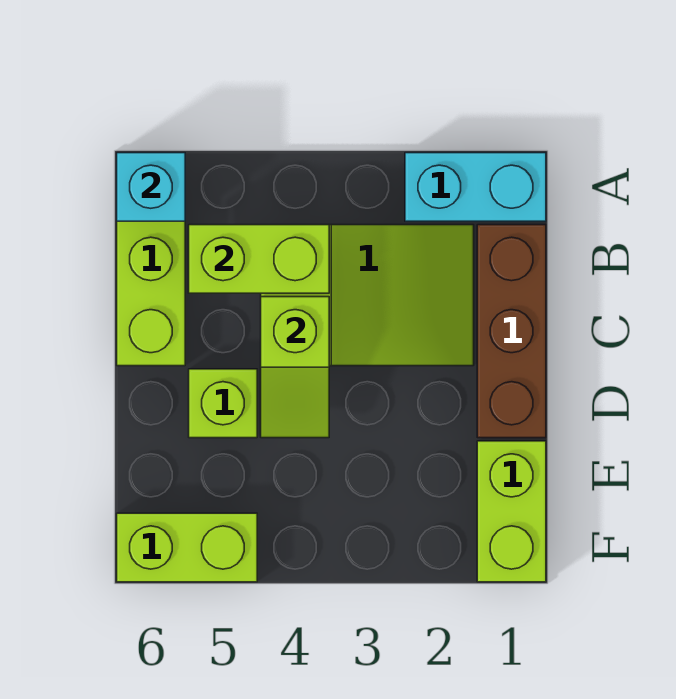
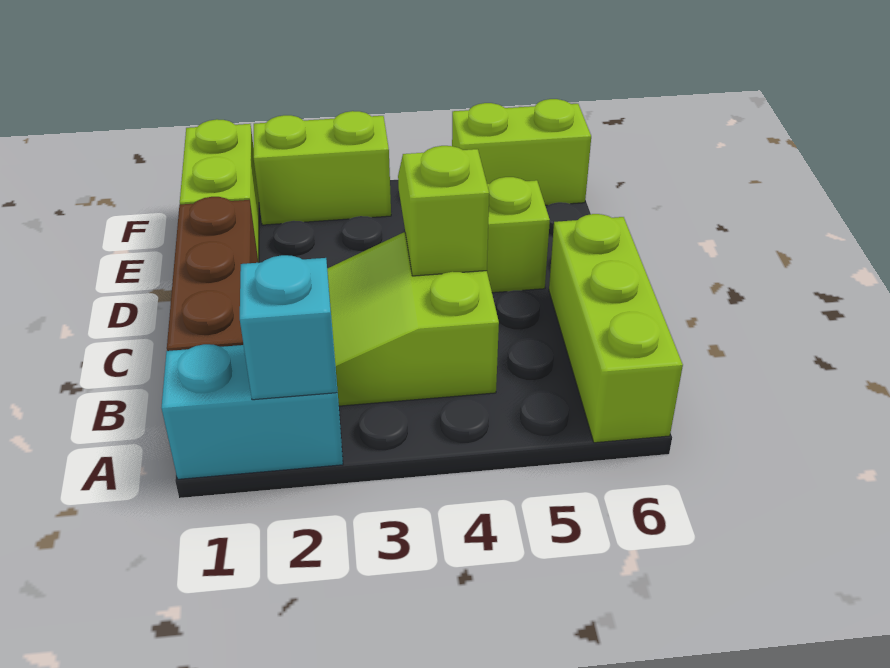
cyan 1x1 brick [117,153,185,221] -> cyan 1x1 brick moved to [240,255,337,400]
lime 1x2 brick [189,225,329,293] -> lime 1x2 brick moved to [254,111,391,225]

